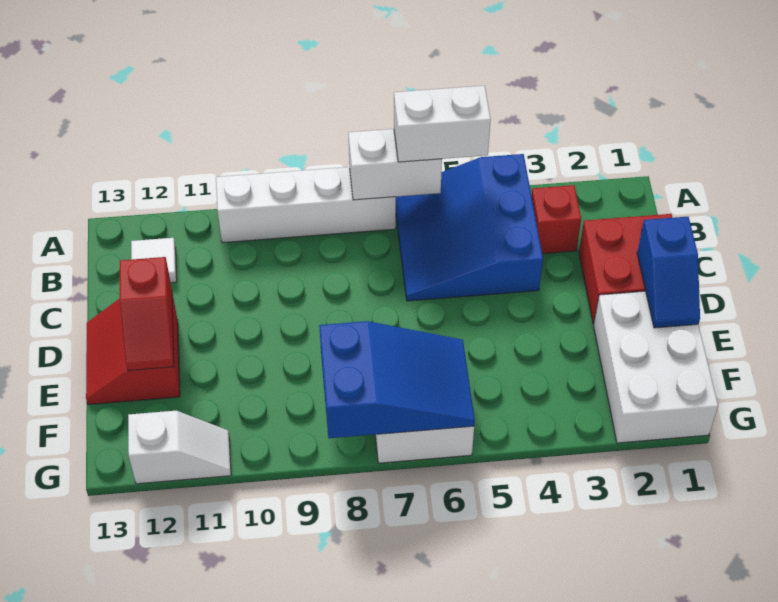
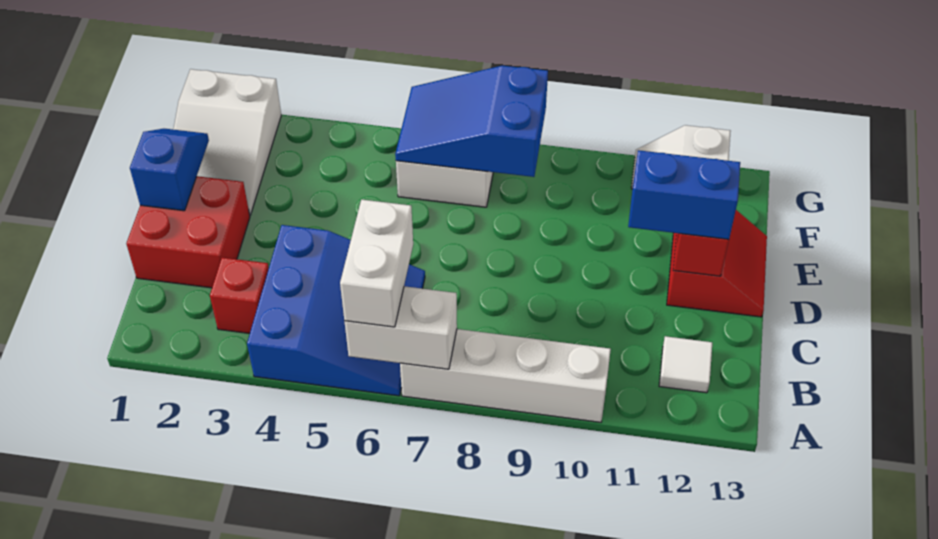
white 1x2 brick [394,86,491,162] -> white 1x2 brick turned to [340,199,413,327]
none -> blue 1x2 brick [628,150,740,239]
white 2x3 brick [594,291,718,443] -> white 2x3 slope [173,69,281,215]

